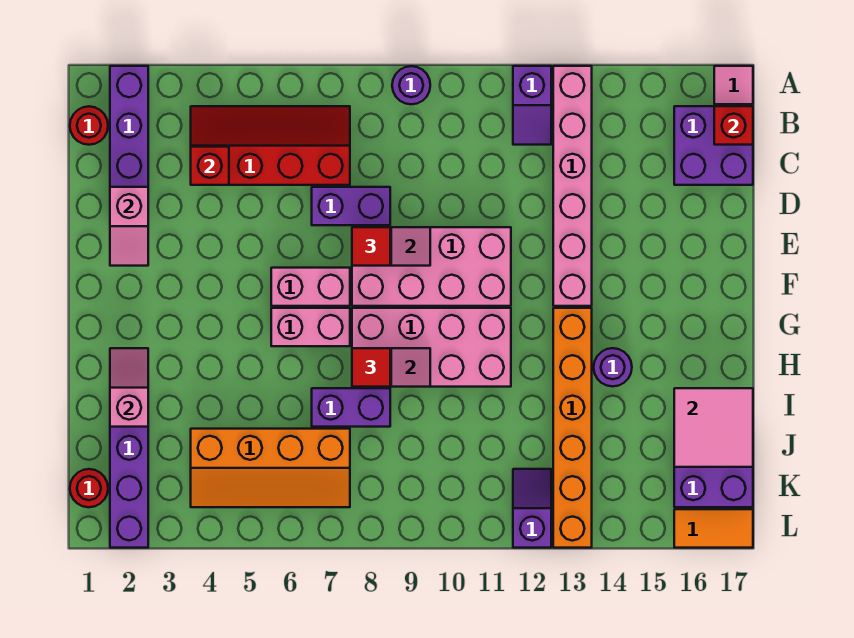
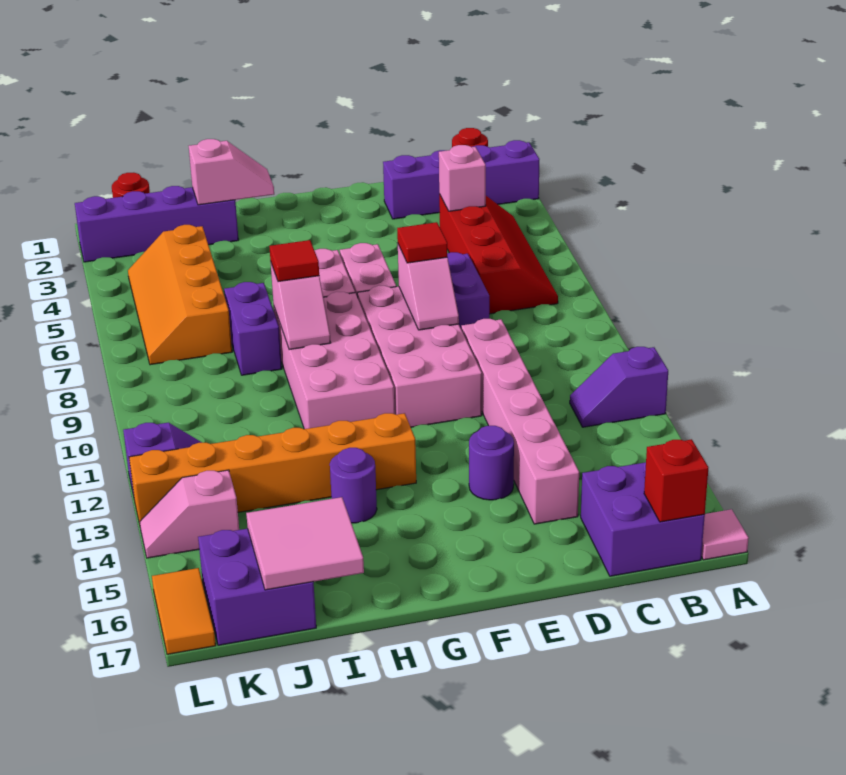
purple 1x1 round brick [392,66,430,104] -> purple 1x1 round brick moved to [469,426,514,500]
pink 1x6 brick [553,66,592,306] -> pink 1x6 brick turned to [461,319,579,524]
red 1x1 brick [191,147,229,185] -> pink 1x1 brick [439,145,486,211]
pink 1x2 slope [110,187,148,266] -> pink 1x2 slope moved to [140,470,239,558]

